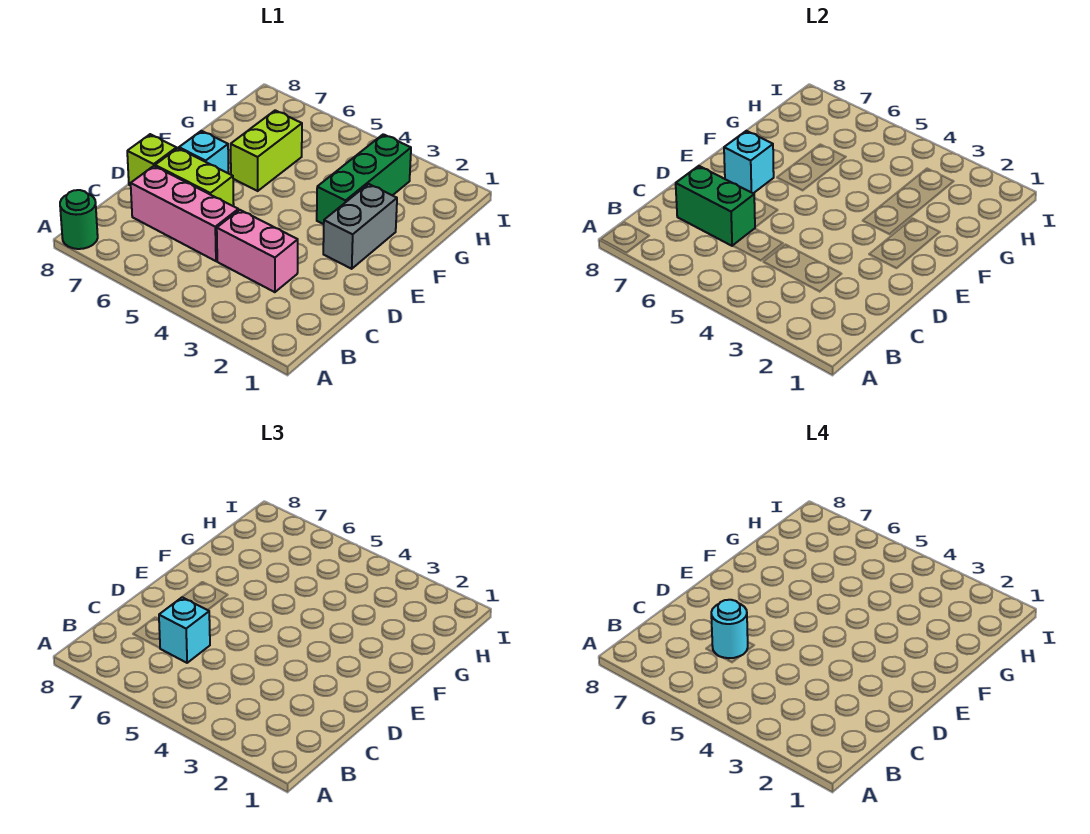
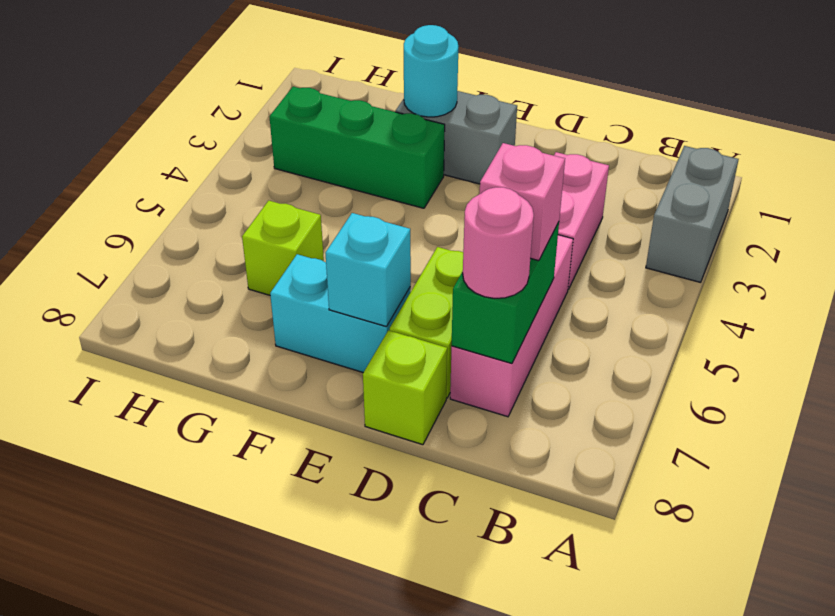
none -> grey 1x2 brick [646,146,739,282]
green 1x1 round brick [60,190,98,249] -> none
cyan 1x1 brick [159,597,210,663] -> pink 1x1 brick [480,143,565,261]
cyan 1x1 round brick [711,600,748,658] -> cyan 1x1 round brick moved to [404,25,458,117]
none -> pink 1x1 round brick [463,187,534,298]
cyan 1x1 brick [179,131,229,173] -> cyan 1x2 brick [270,254,411,373]
lime 1x2 brick [231,110,302,191] -> lime 1x1 brick [242,201,324,295]

